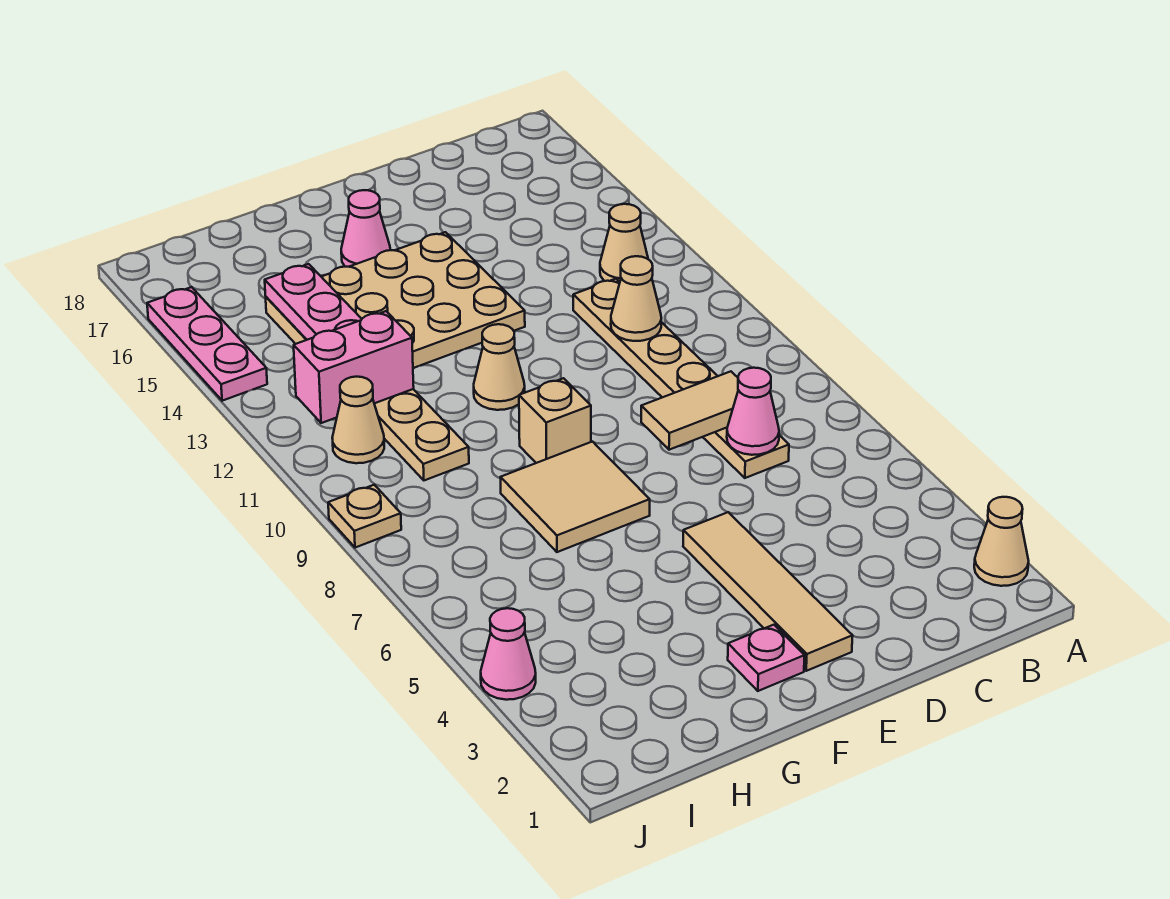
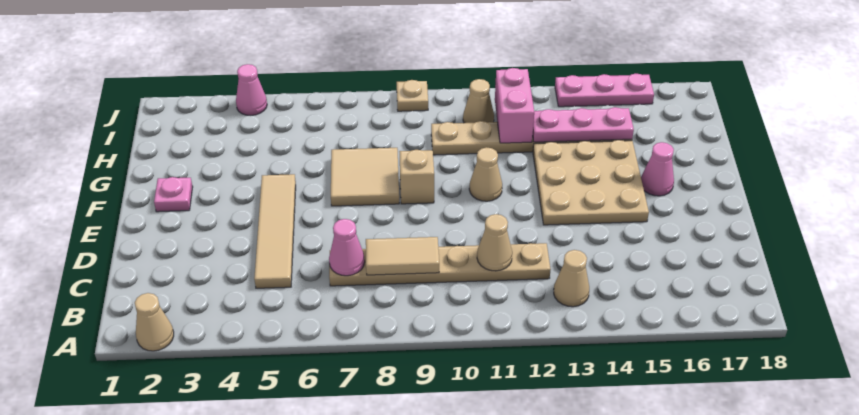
tan 1x2 tile [641,371,738,450] -> tan 1x2 tile turned to [366,237,439,275]
tan 1x4 tile [683,512,853,671] -> tan 1x4 tile turned to [254,174,296,288]

